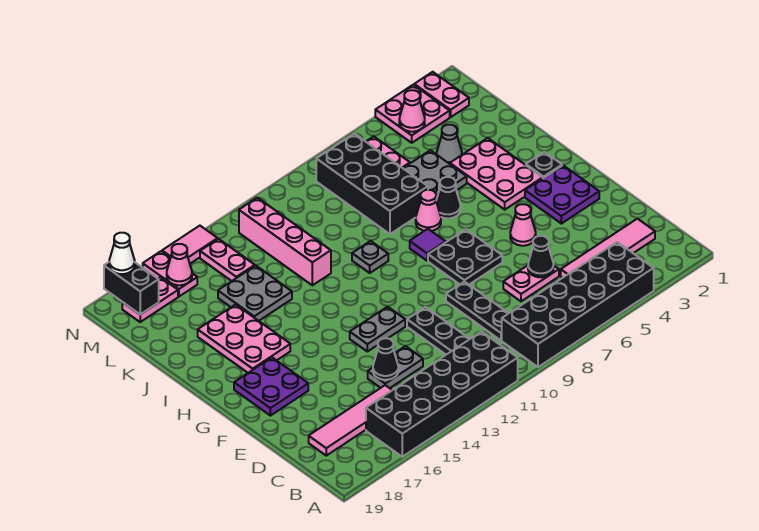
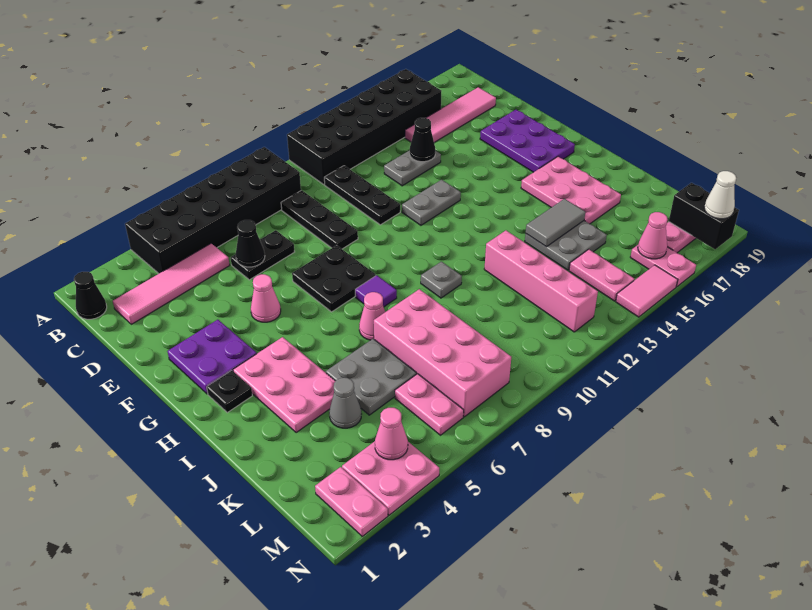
pink 1x2 plate [503,265,559,301] -> black 1x2 plate [231,230,295,280]
purple 2x2 plate [234,358,308,416] -> purple 2x3 plate [480,110,575,172]
black 1x1 cone [436,177,460,218] -> black 1x1 cone moved to [74,272,107,319]
black 2x4 brick [316,134,428,234] -> pink 2x4 brick [374,289,511,417]
none -> grey 1x2 tile [526,199,585,247]

